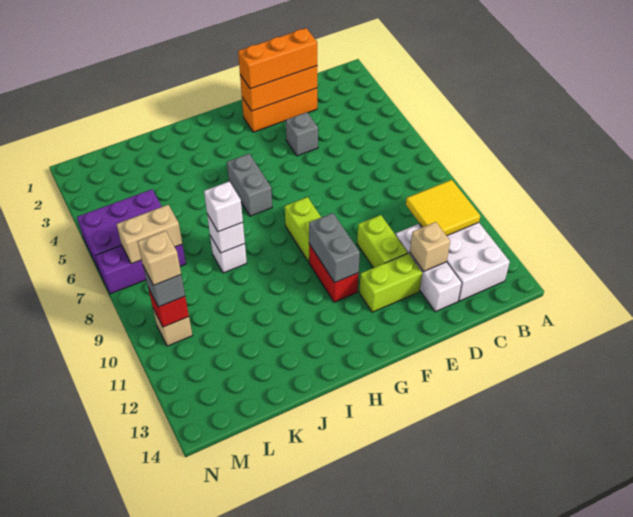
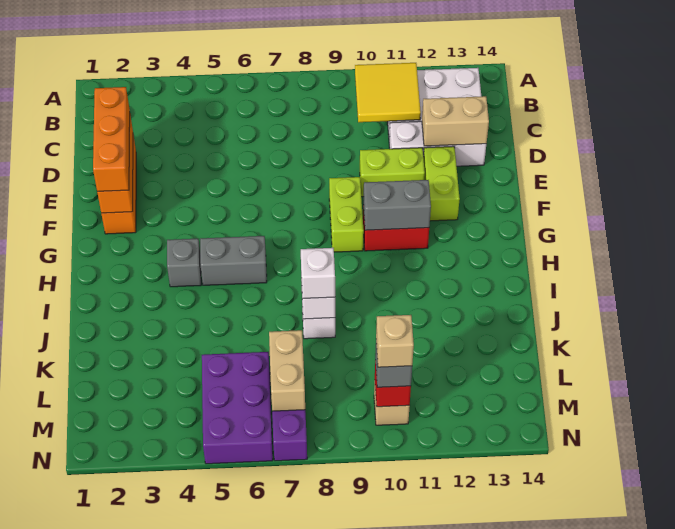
tan 1x1 brick [410,222,450,271] -> tan 1x2 brick [422,96,489,146]
grey 1x1 brick [286,112,318,156] -> grey 1x1 brick moved to [167,239,201,287]
lime 1x2 brick [285,197,321,262] -> lime 1x2 brick turned to [329,177,364,252]

